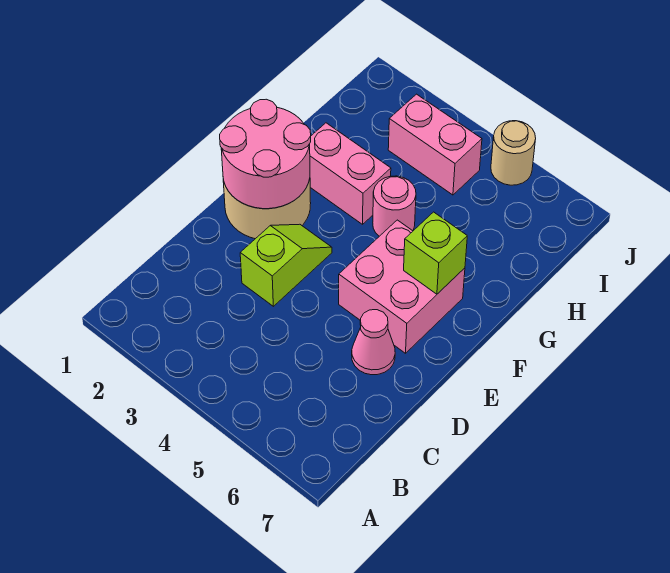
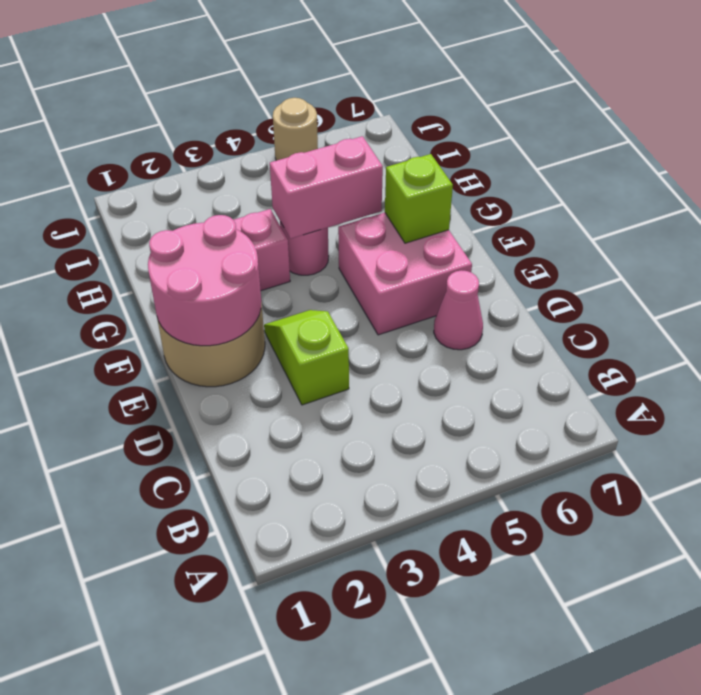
pink 1x2 brick [388,94,482,195] -> pink 1x2 brick moved to [270,136,383,239]

